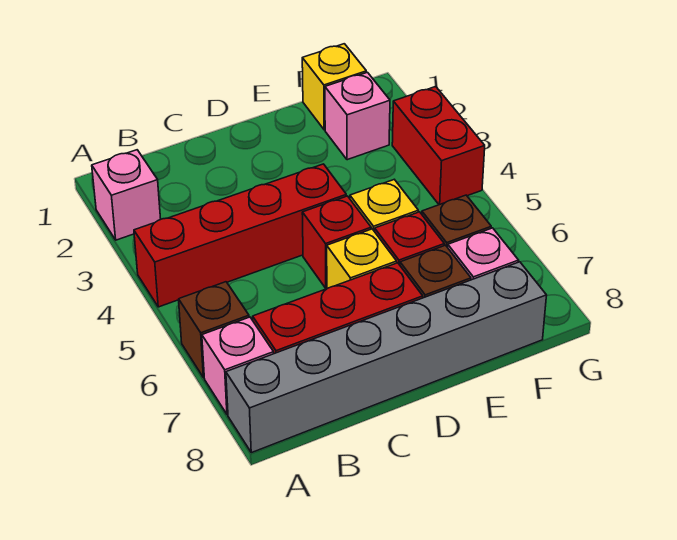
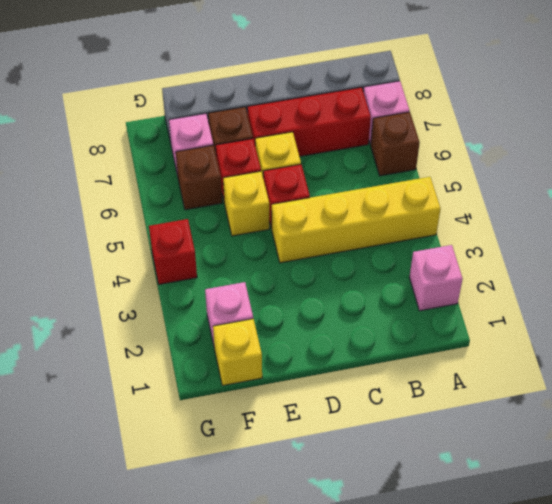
red 1x4 brick [134,164,346,307] -> yellow 1x4 brick [272,177,440,263]
red 1x2 brick [392,87,485,205] -> red 1x1 brick [149,219,197,284]

